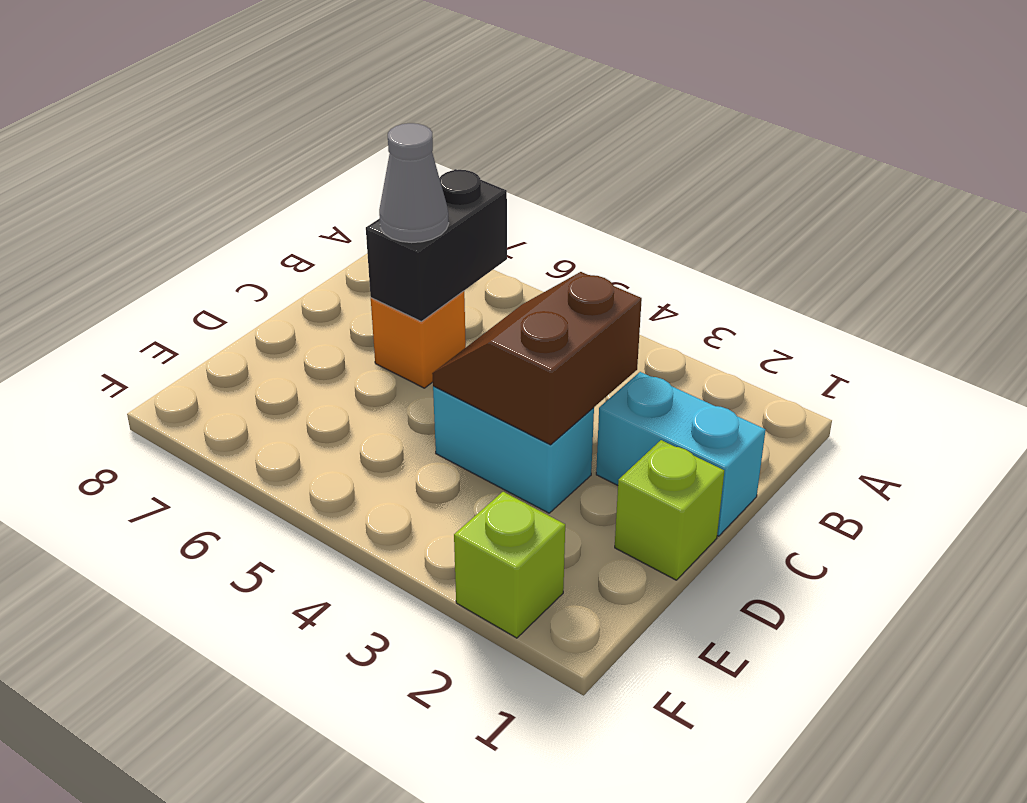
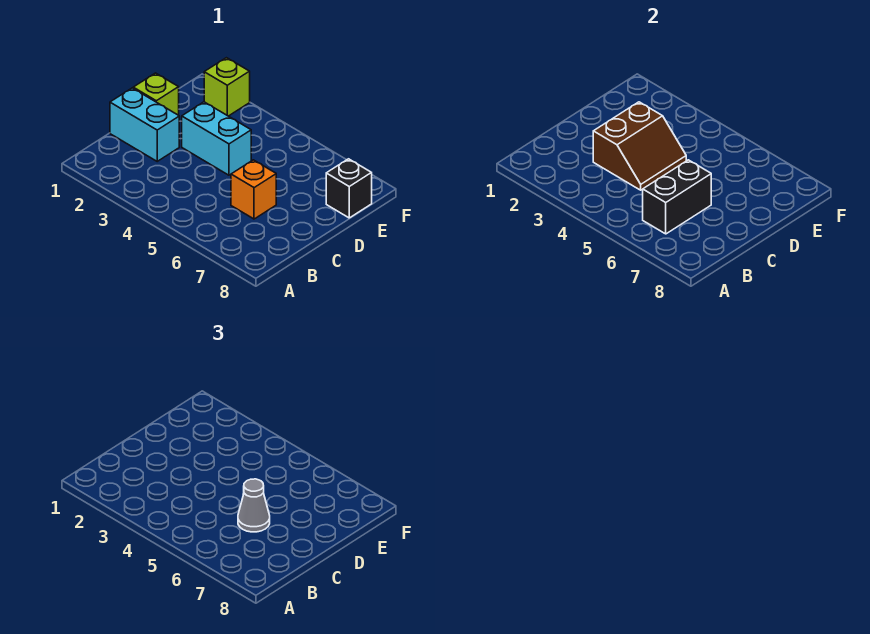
none -> black 1x1 brick [326,159,372,218]

